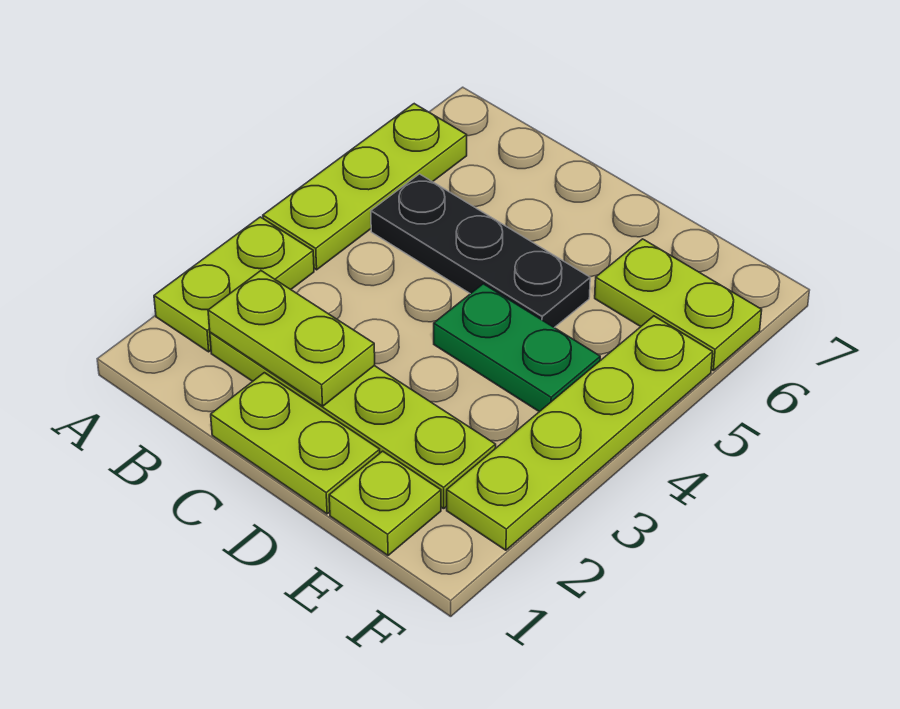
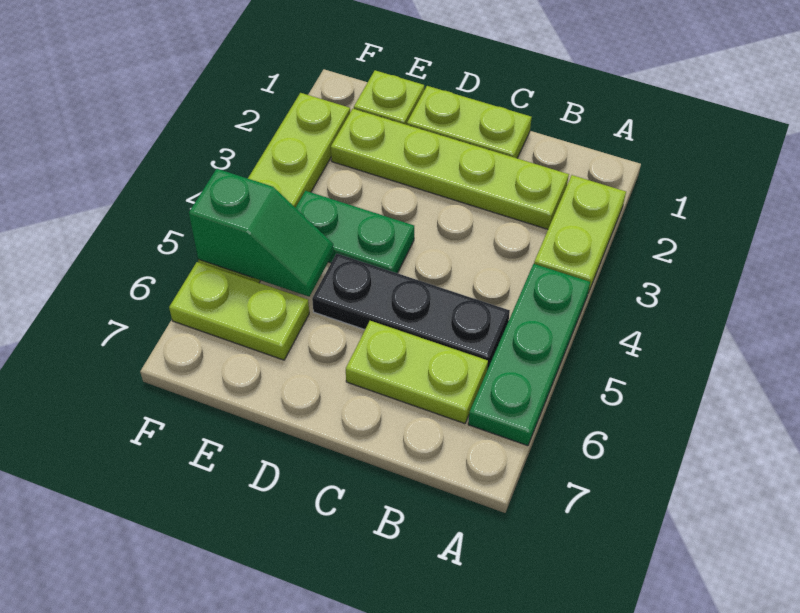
lime 1x3 plate [263,104,467,270] -> green 1x3 plate [468,264,590,446]
lime 1x2 plate [208,271,375,406] -> lime 1x2 plate moved to [346,321,488,424]
none -> green 1x2 slope [189,169,334,296]

